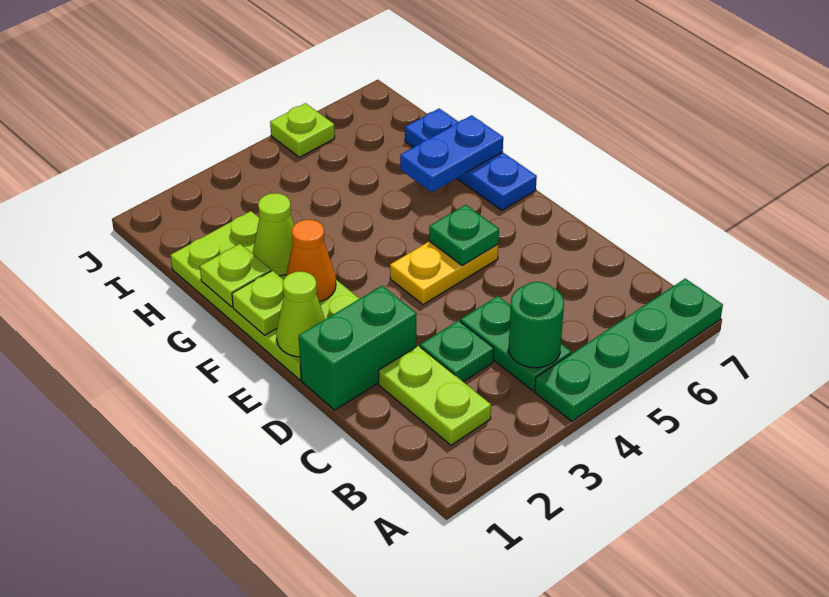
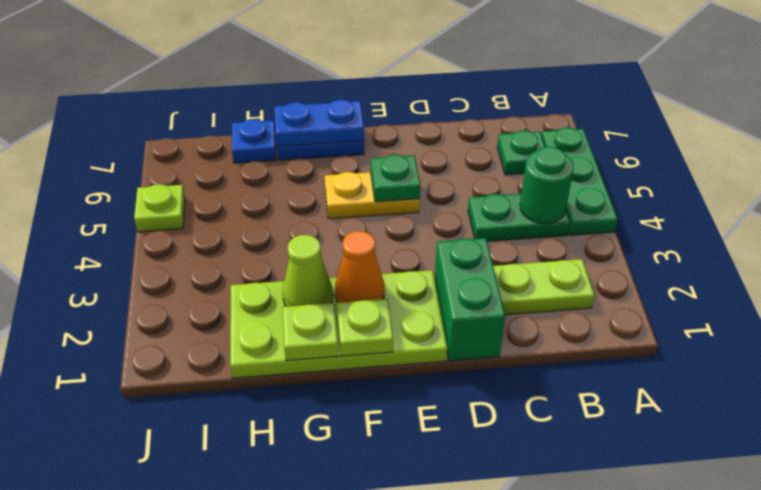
green 1x4 plate [535,279,723,421] -> green 1x3 plate [542,128,618,235]
green 1x1 plate [420,320,494,382] -> green 1x1 plate moved to [497,130,545,175]
lime 1x1 cone [276,271,325,357] -> none
yellow 1x2 plate [390,241,498,305] -> yellow 1x2 plate turned to [325,172,420,219]
blue 1x2 plate [400,115,503,192] -> blue 1x2 plate turned to [275,100,364,147]

